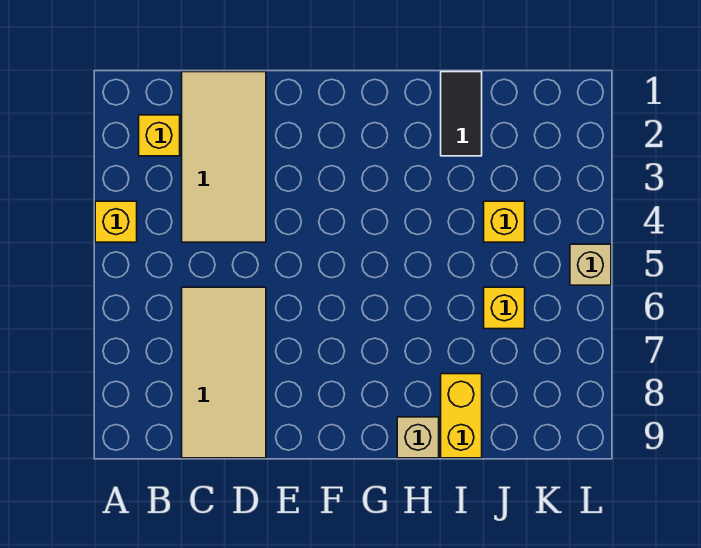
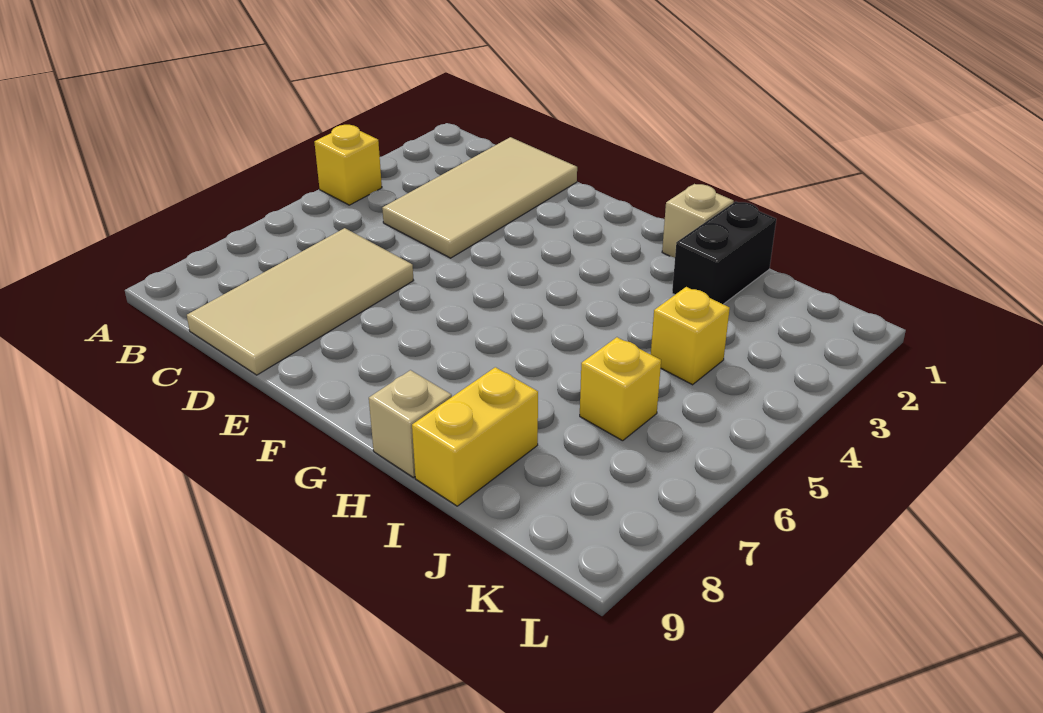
yellow 1x1 brick [139,115,180,156] -> none
black 1x2 tile [441,72,482,156] -> black 1x2 brick [672,201,776,304]
tan 1x1 brick [570,244,611,285] -> tan 1x1 brick moved to [662,184,734,258]

